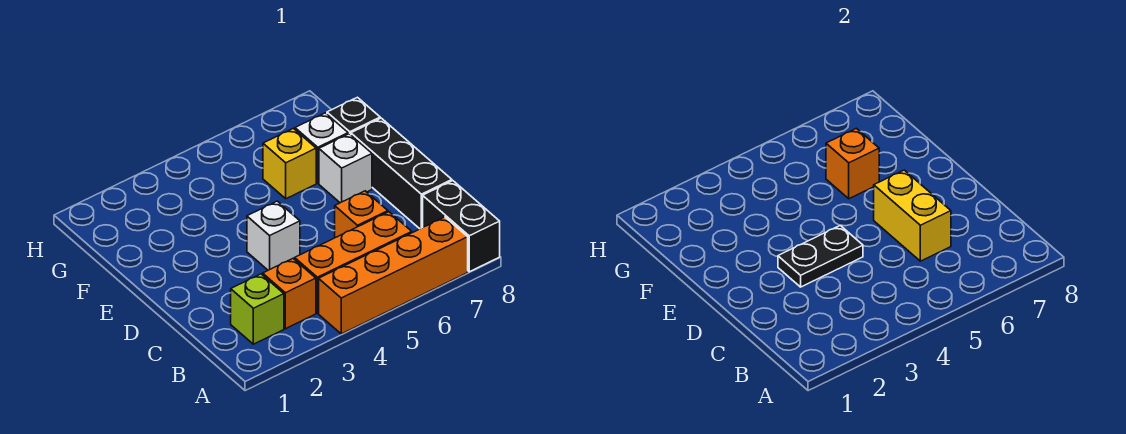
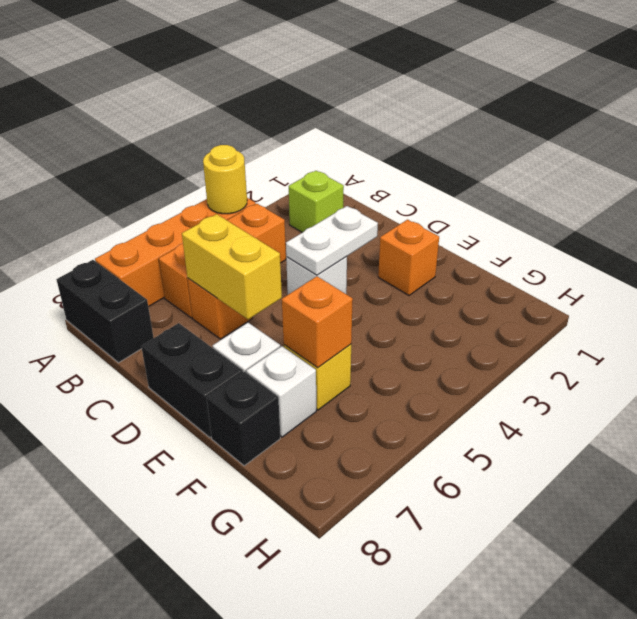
none -> yellow 1x1 round brick [203,145,247,214]
orange 1x1 brick [263,259,316,329] -> orange 1x1 brick moved to [378,220,439,295]
black 1x3 brick [351,118,452,229] -> black 1x2 brick [141,323,243,438]
black 1x2 plate [778,225,863,287] -> white 1x2 plate [286,206,378,275]

